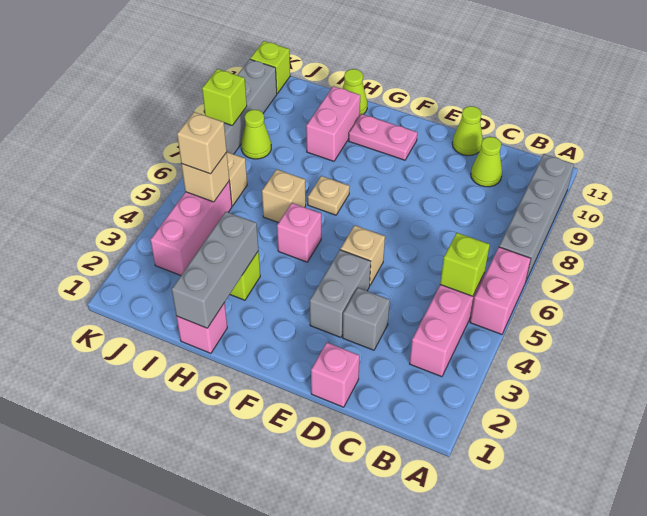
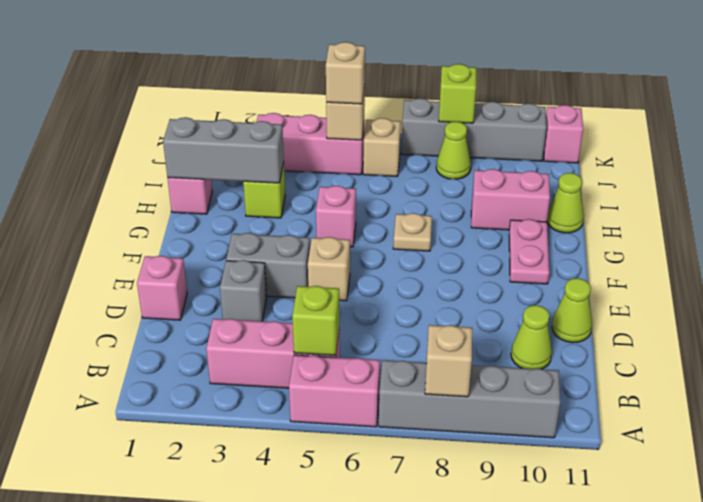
tan 1x1 brick [262,169,306,223] -> tan 1x1 brick moved to [425,325,472,397]
lime 1x1 brick [250,41,290,93] -> pink 1x1 brick [544,105,583,163]

